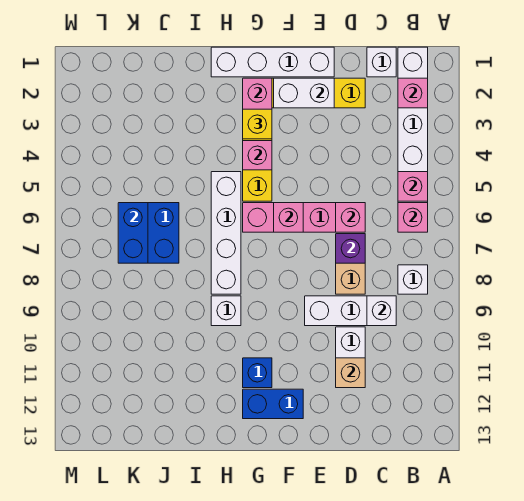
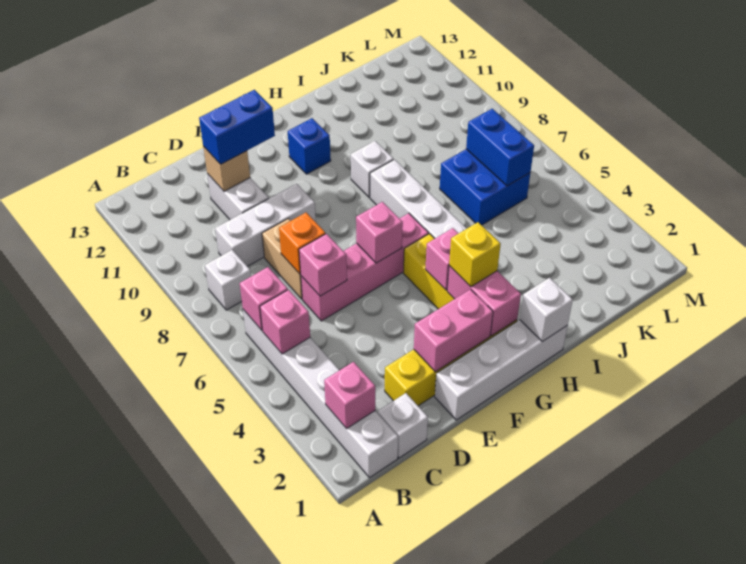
white 1x1 brick [367,296,396,326] -> white 1x1 brick moved to [520,278,573,342]
purple 1x1 brick [336,234,365,263] -> orange 1x1 brick [279,213,325,274]
white 1x2 brick [274,78,334,108] -> pink 1x2 brick [414,289,493,372]
blue 1x2 brick [243,389,303,419] -> blue 1x2 brick moved to [199,90,275,164]

